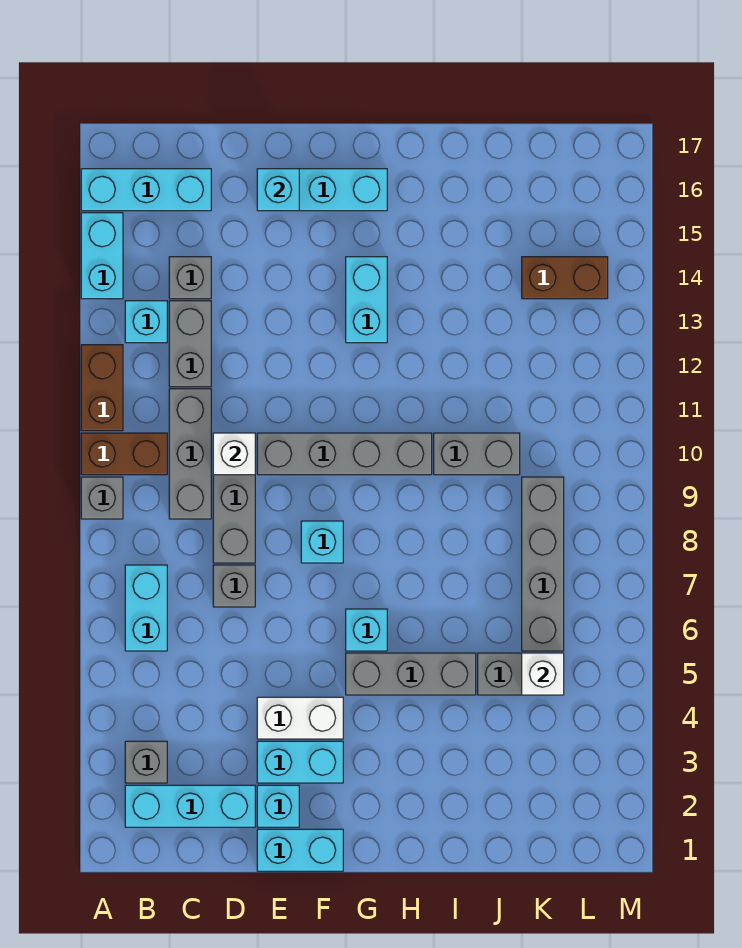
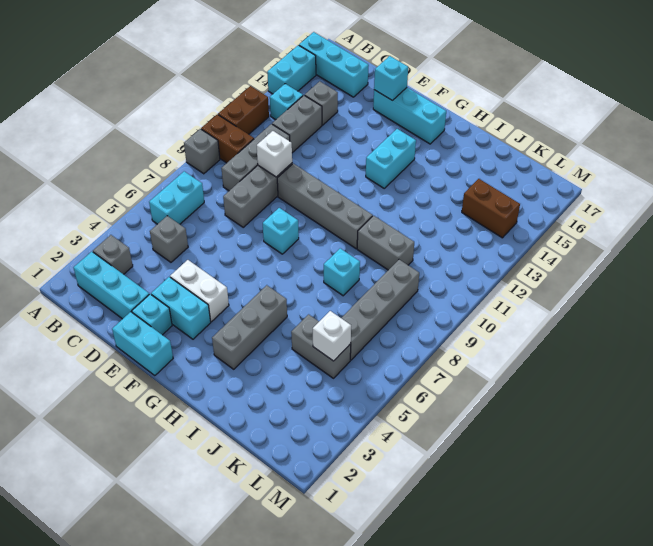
grey 1x1 brick [213,565,255,607] -> grey 1x1 brick moved to [150,216,188,262]
grey 1x3 brick [346,653,476,695] -> grey 1x3 brick turned to [212,285,287,369]
cyan 1x1 brick [346,609,387,651] -> cyan 1x1 brick moved to [324,248,360,296]

